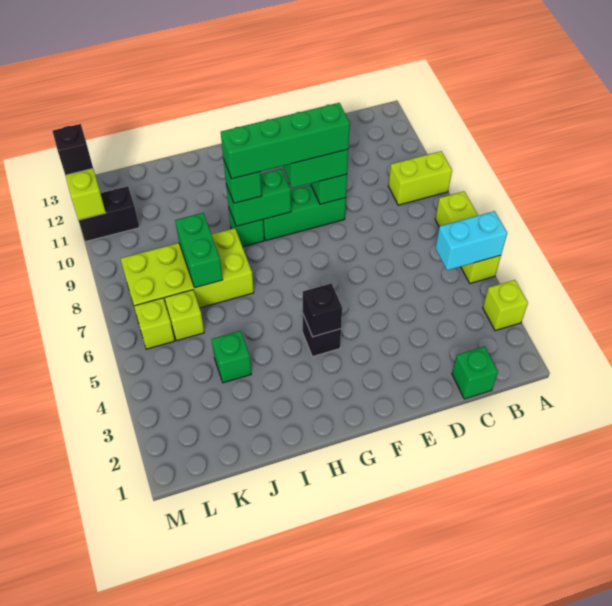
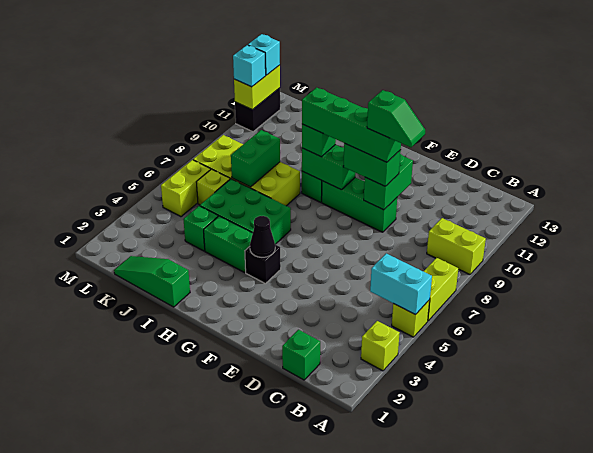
none -> green 1x2 slope [367,90,425,147]
black 1x1 brick [303,283,342,337] -> black 1x1 cone [250,216,275,257]
none -> green 1x2 brick [204,216,253,272]
none -> green 2x3 brick [200,179,291,244]
none -> green 1x3 slope [114,256,190,307]
lime 1x1 brick [134,298,175,349] -> lime 1x2 brick [161,160,211,217]
black 1x2 brick [78,186,139,242] -> black 1x2 brick turned to [235,88,280,132]
none -> cyan 1x1 brick [233,45,266,87]
black 1x1 brick [53,124,93,175] -> cyan 1x1 brick [248,34,280,75]

